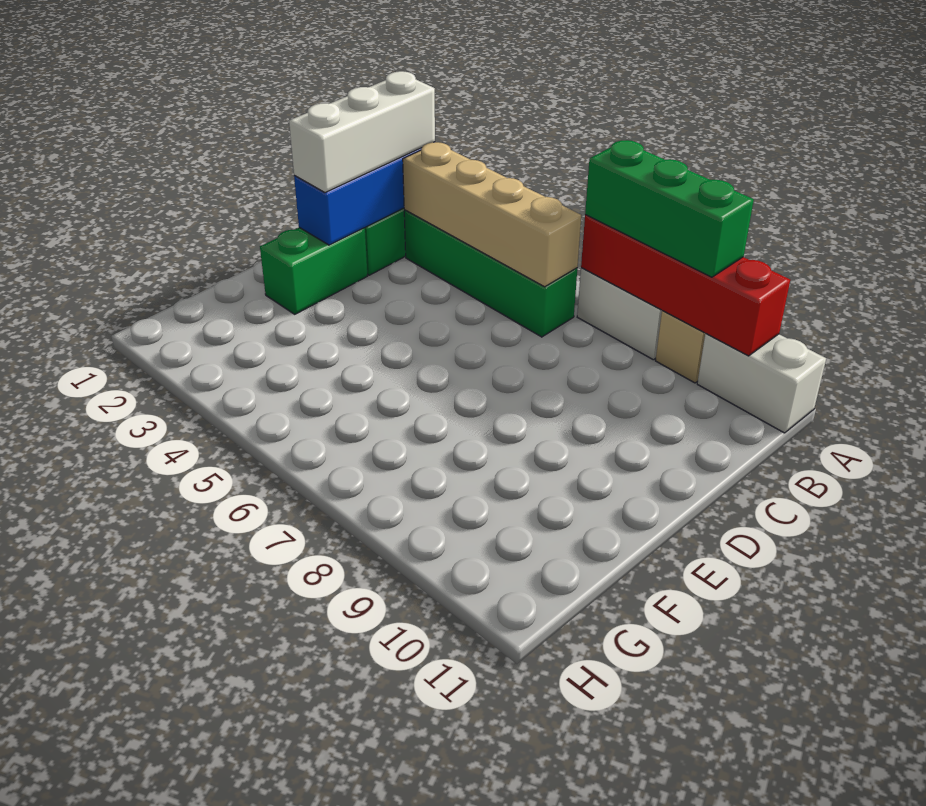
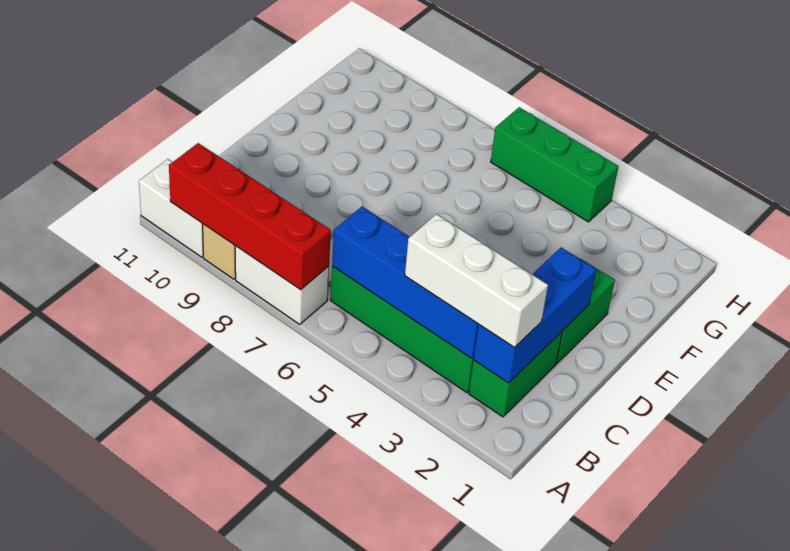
green 1x3 brick [585,140,754,277] -> green 1x3 brick moved to [491,107,618,222]
white 1x3 brick [289,71,435,193] -> white 1x3 brick turned to [405,214,548,348]
tan 1x4 brick [403,142,581,287] -> blue 1x4 brick [332,207,479,358]

